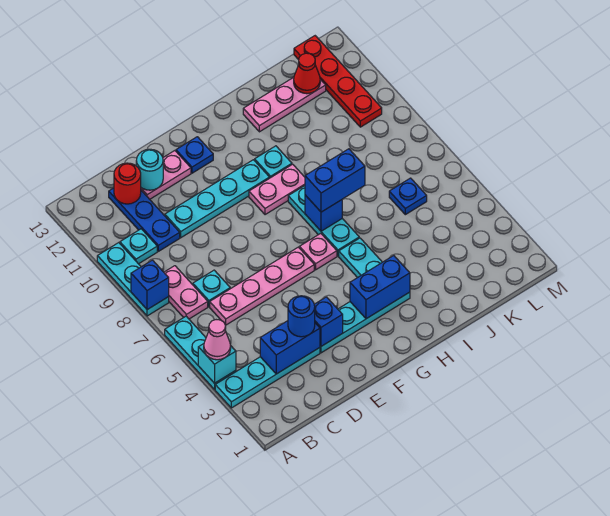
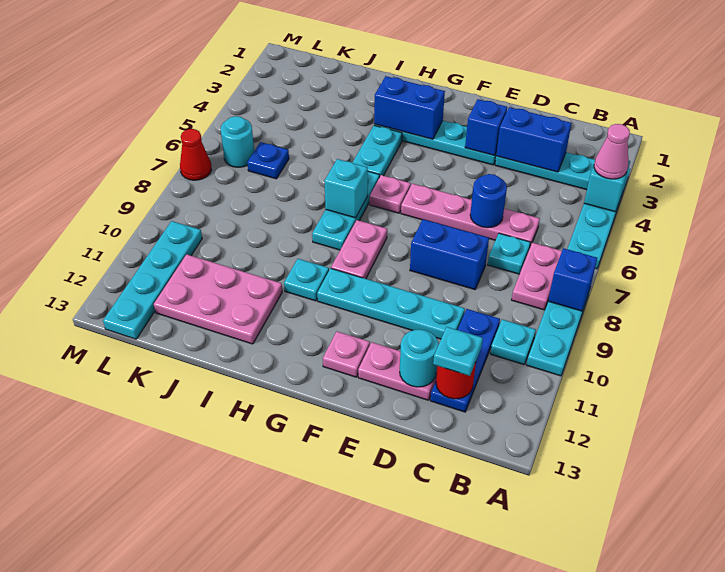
none -> cyan 1x1 plate [433,327,483,376]
blue 1x1 round brick [288,296,315,337] -> blue 1x1 round brick moved to [470,174,507,228]
blue 1x1 plate [176,137,213,173] -> pink 1x1 plate [323,332,370,377]
pink 1x2 plate [249,164,305,215] -> pink 1x2 plate turned to [331,220,387,279]
blue 1x1 brick [305,195,342,231] -> cyan 1x1 brick [324,159,368,218]
blue 1x2 brick [305,149,365,212] -> blue 1x2 brick moved to [410,219,489,290]
pink 1x3 plate [243,77,326,132] -> pink 2x3 plate [154,254,282,344]
red 1x1 cone [294,53,320,94] -> red 1x1 cone moved to [180,129,211,180]
none -> cyan 1x1 round brick [221,116,254,167]
red 1x4 plate [294,36,382,127] -> cyan 1x4 plate [103,221,202,339]

